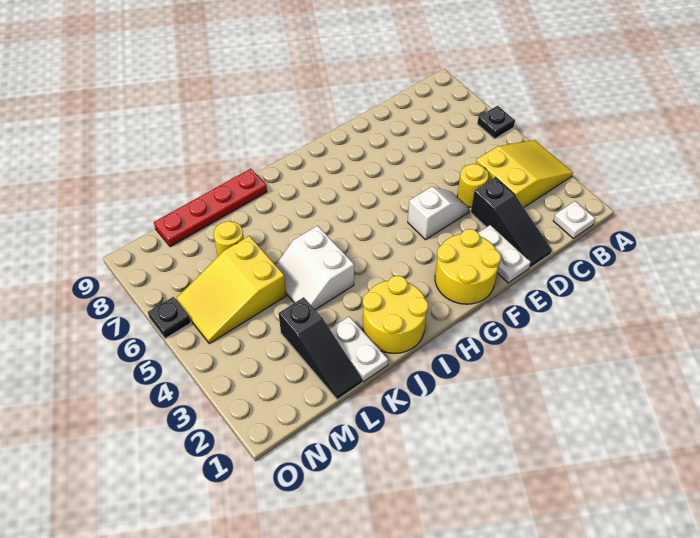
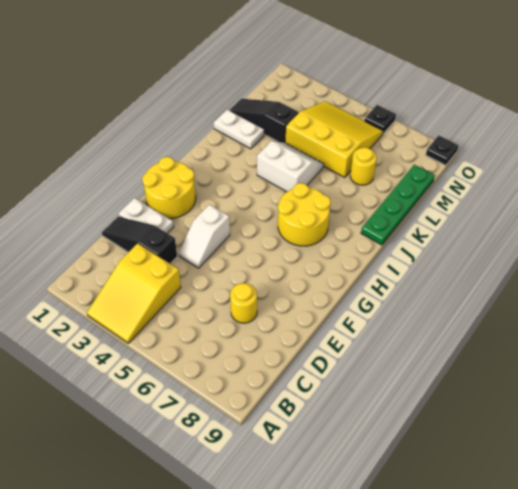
black 1x1 plate [477,106,515,139] -> black 1x1 plate moved to [426,135,459,165]
white 1x1 plate [553,201,595,238] -> none
yellow 1x1 round brick [457,164,489,207] -> yellow 1x1 round brick moved to [230,283,257,323]
yellow 2x2 round brick [363,276,428,353] -> yellow 2x2 round brick moved to [278,183,331,246]
red 1x4 plate [154,169,267,247] -> green 1x4 plate [361,165,435,245]
yellow 2x3 slope [176,236,286,344] -> yellow 3x3 slope [285,101,383,177]

